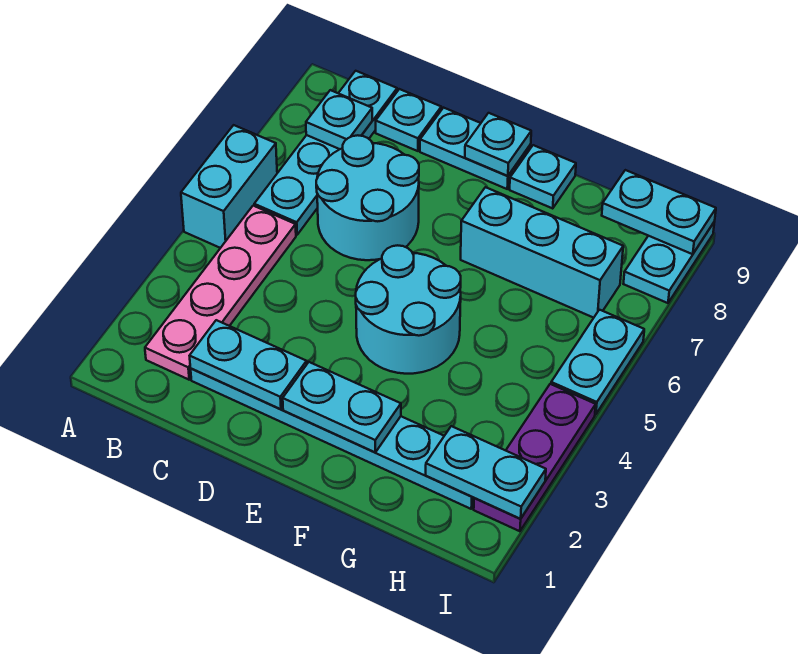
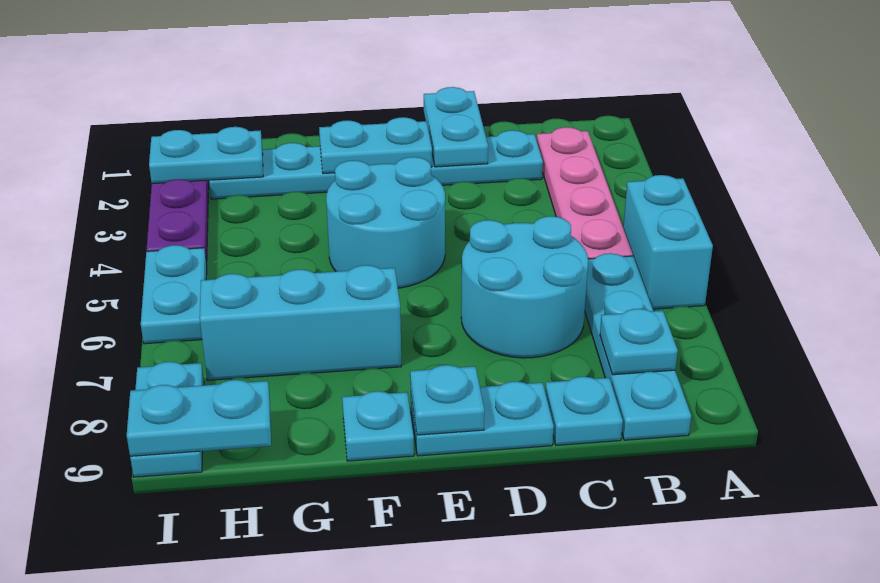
cyan 1x2 plate [190,320,307,409] -> cyan 1x2 plate turned to [424,87,488,167]

